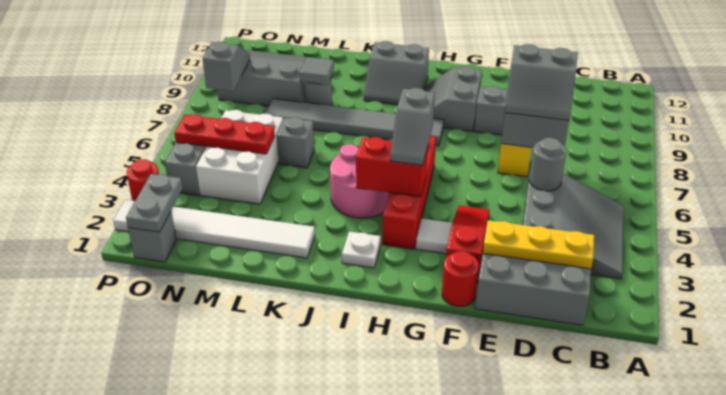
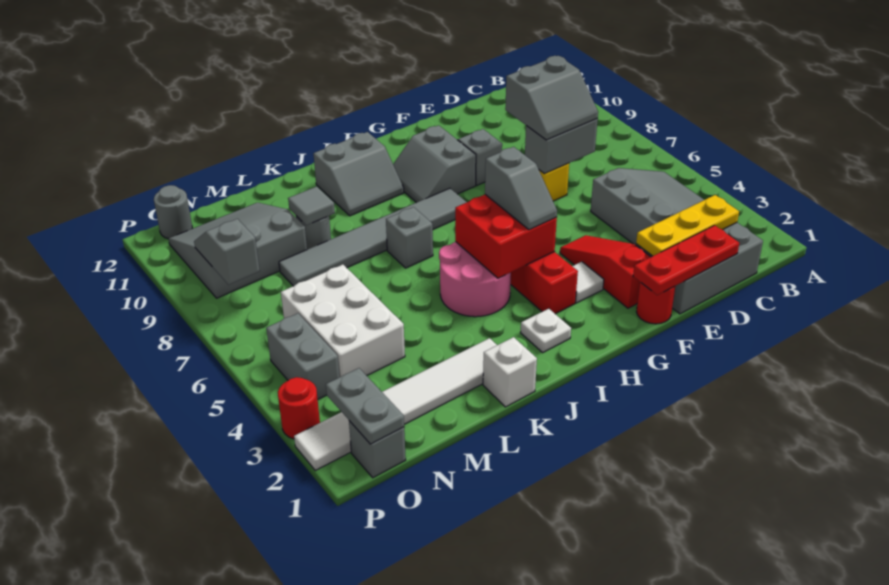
grey 1x1 round brick [529,138,566,191] -> grey 1x1 round brick moved to [154,185,192,239]
red 1x2 brick [356,137,428,197] -> red 2x2 brick [455,195,557,278]
none -> white 1x1 brick [483,337,537,407]
grey 1x1 brick [277,117,314,168] -> grey 1x1 brick moved to [386,207,433,268]
red 1x3 plate [174,114,275,154] -> red 1x3 plate moved to [633,225,739,295]

